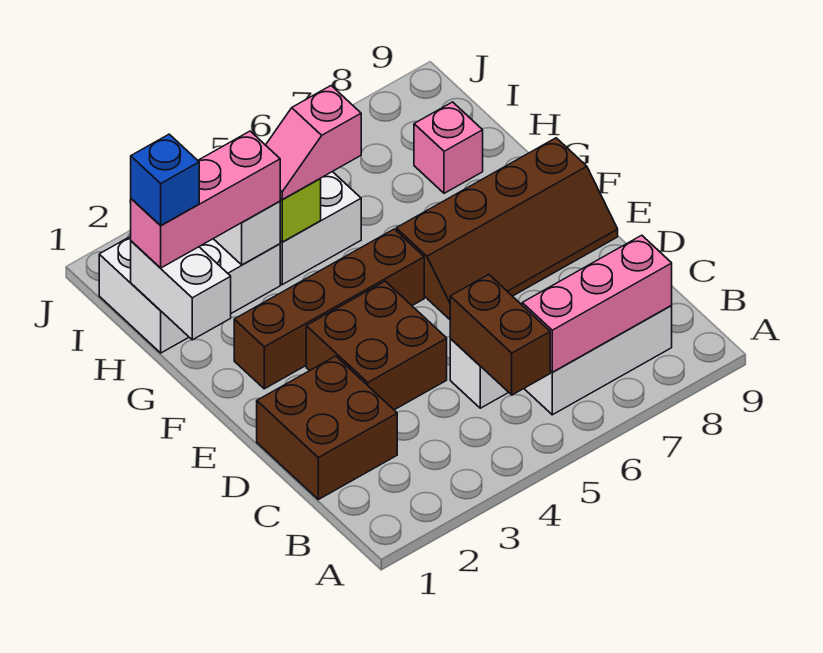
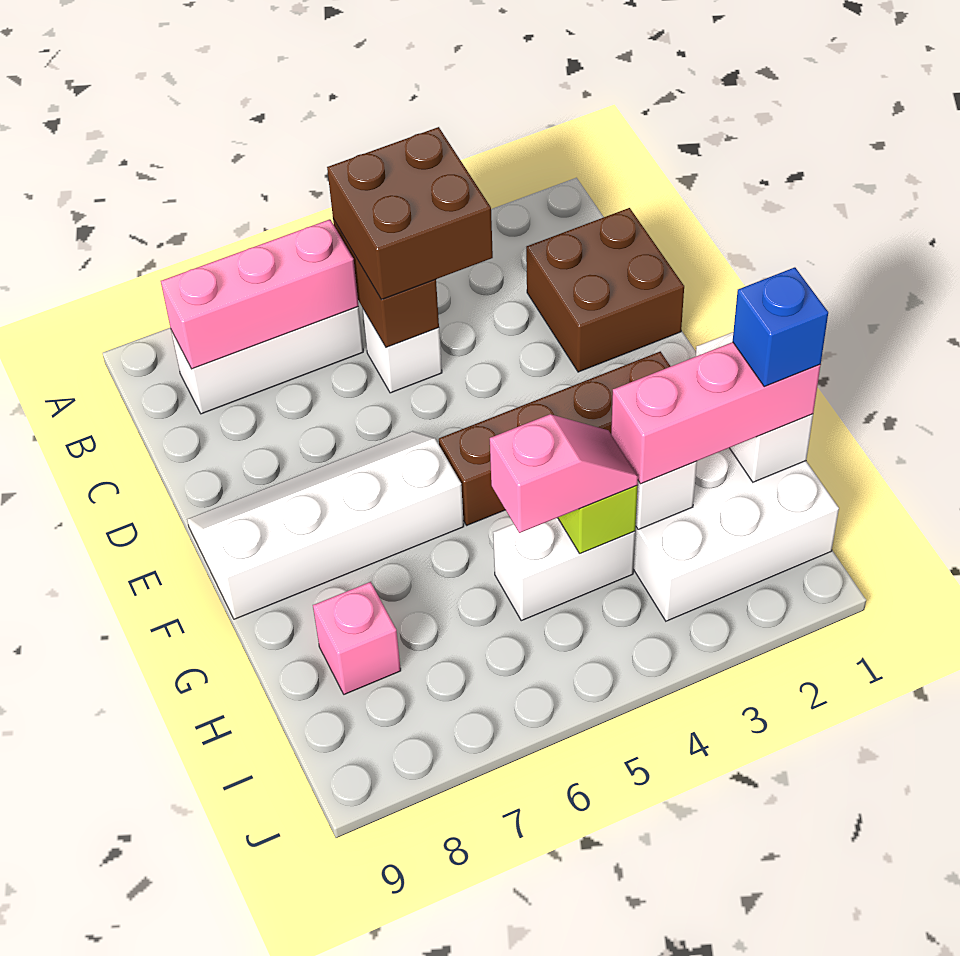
brown 2x2 brick [306,281,447,410] -> brown 2x2 brick moved to [327,127,493,300]
brown 2x4 slope [396,138,618,319] -> white 2x4 slope [187,431,464,619]

